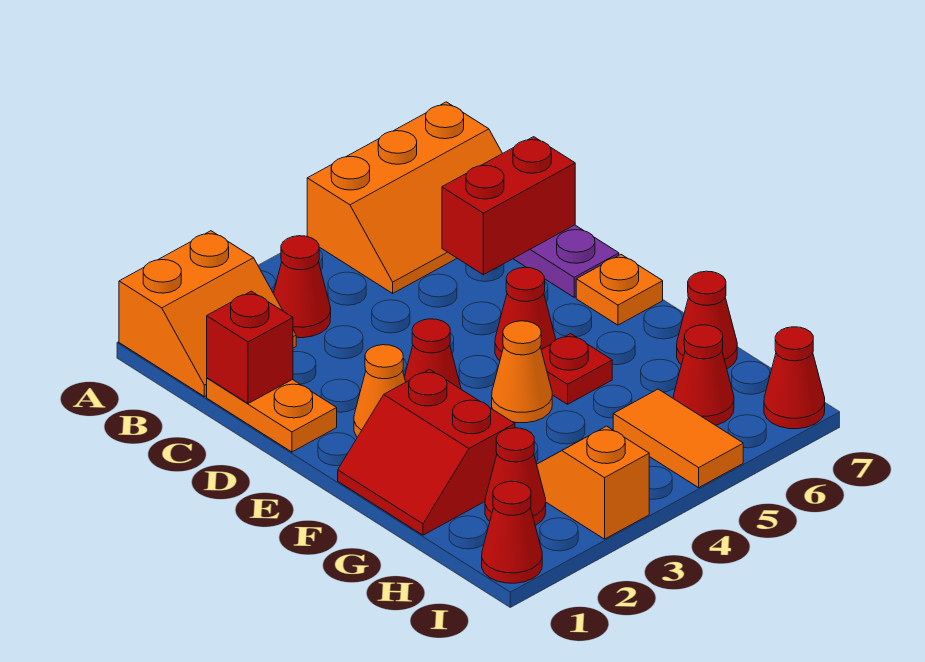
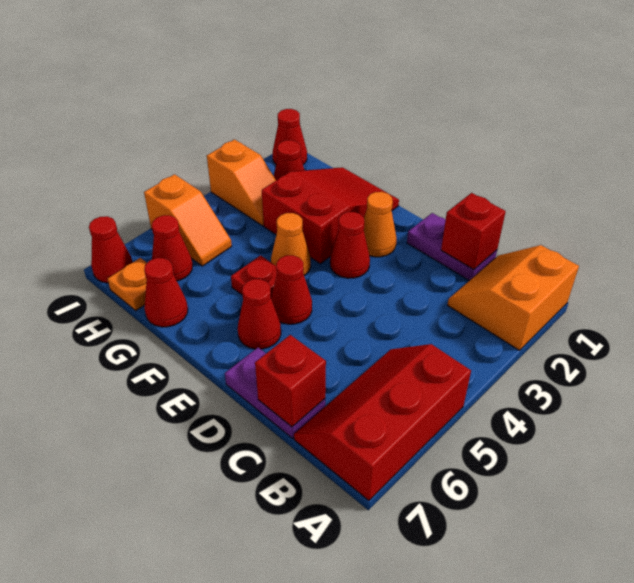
orange 2x3 slope [307,102,502,293] -> red 2x3 slope [294,344,471,501]
red 1x1 cone [273,236,331,338] -> red 1x1 cone moved to [238,279,281,349]
orange 1x2 plate [207,378,337,452] -> purple 1x2 plate [407,213,497,281]
red 1x2 brick [442,137,575,275] -> red 1x1 brick [255,335,326,427]
orange 1x1 plate [576,255,663,325] -> orange 1x1 plate moved to [108,258,147,311]
red 2x2 slope [338,370,515,535] -> red 2x3 slope [262,167,399,264]
orange 1x2 tile [613,389,743,488] -> orange 1x2 slope [144,174,232,266]

